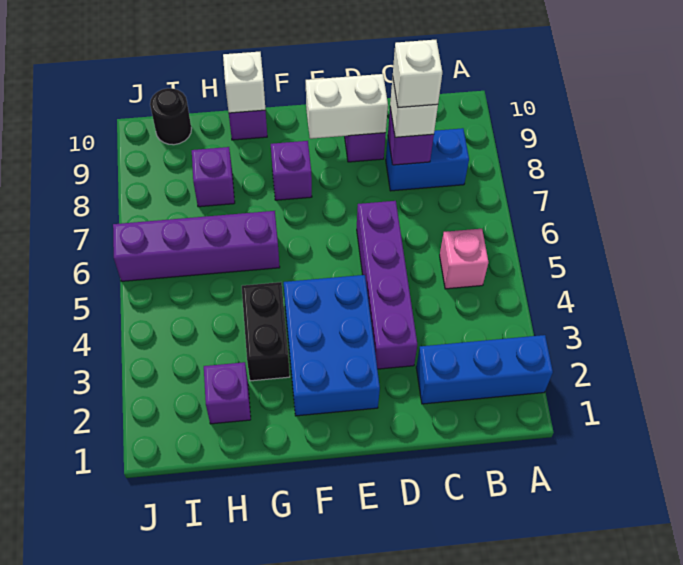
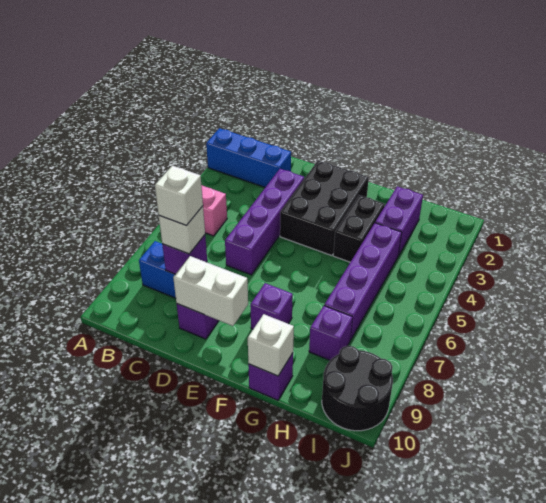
blue 2x3 brick [284,275,380,416] -> black 2x3 brick [280,161,369,256]
purple 1x4 brick [113,211,280,281] -> purple 1x4 brick turned to [324,223,402,340]
purple 1x1 brick [204,362,251,424] -> purple 1x2 brick [375,186,423,256]
black 1x1 round brick [150,88,191,145] -> black 2x2 round brick [322,346,393,431]

